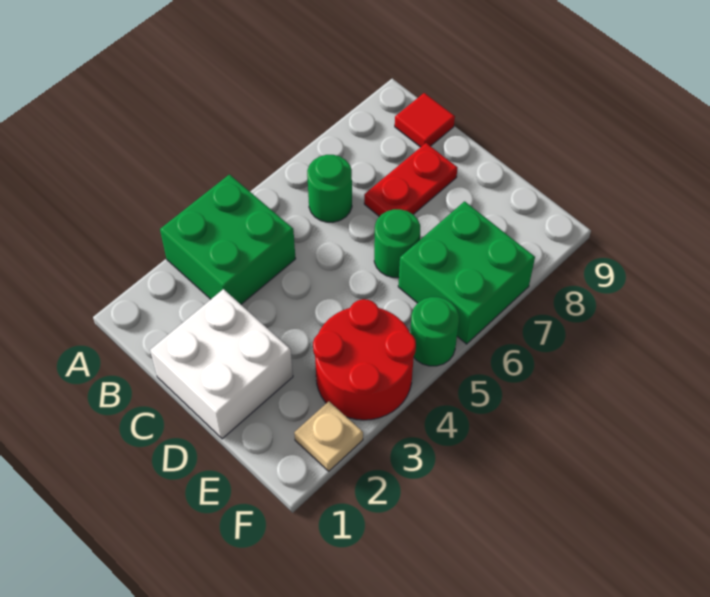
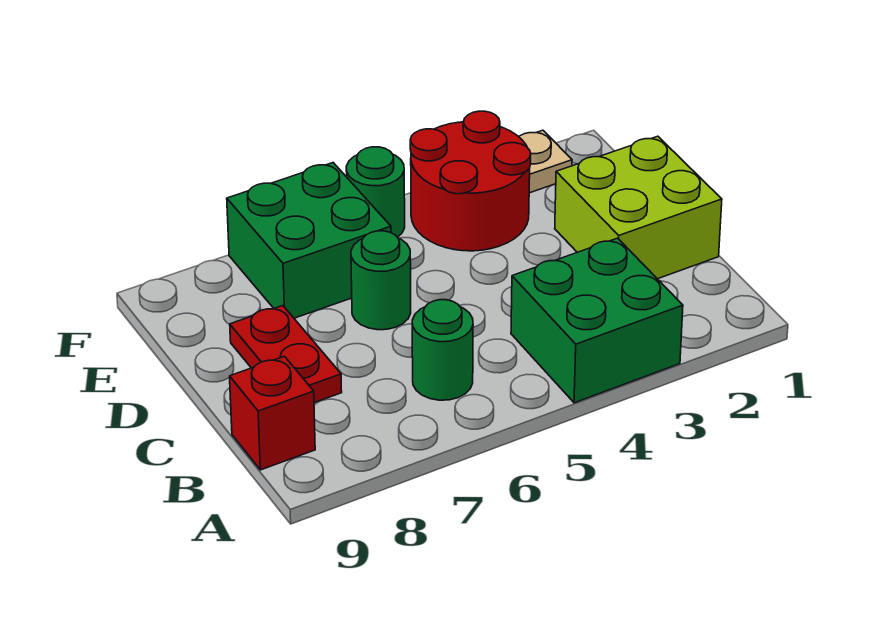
red 1x1 tile [395,93,455,147] -> red 1x1 brick [230,356,315,470]
white 2x2 brick [150,289,293,439] -> lime 2x2 brick [555,136,722,279]
red 1x2 plate [364,143,457,217] -> red 1x2 plate turned to [230,306,342,403]

